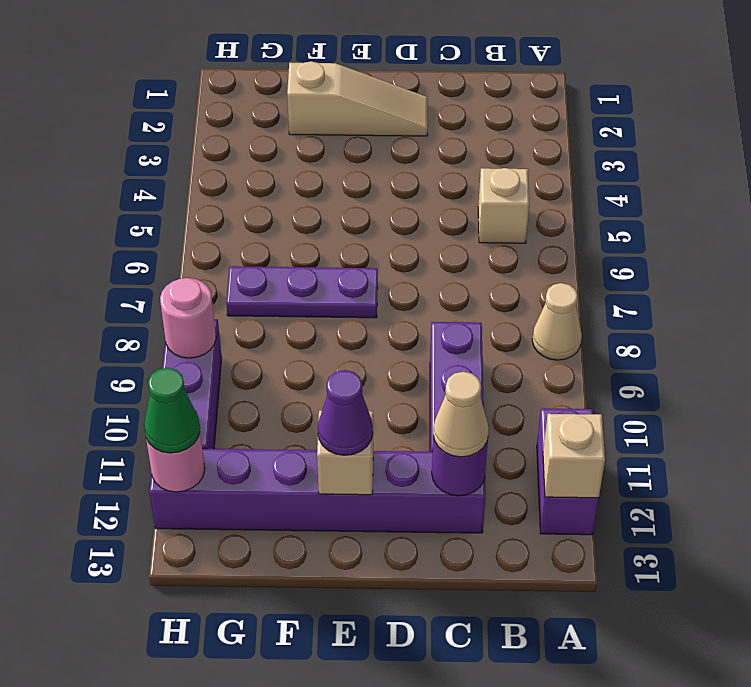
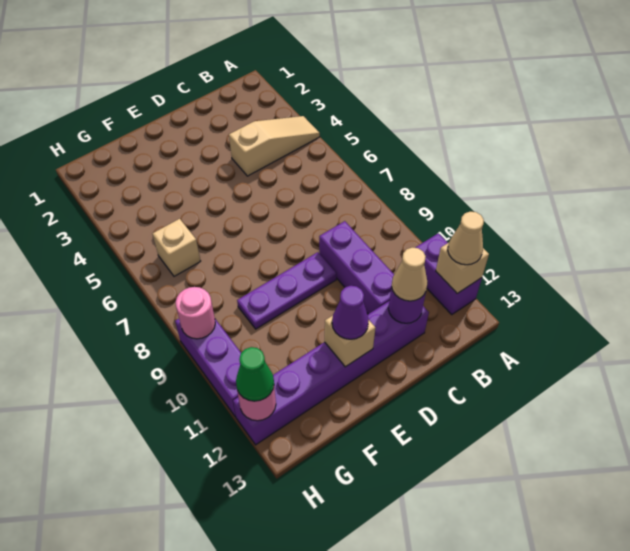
tan 1x1 cone [532,283,582,360] -> tan 1x1 cone moved to [448,212,484,265]
tan 1x1 brick [478,168,529,243] -> tan 1x1 brick moved to [152,219,200,276]
tan 1x3 slope [287,61,428,136] -> tan 1x3 slope moved to [229,116,320,176]
purple 1x3 plate [226,266,378,318] -> purple 1x3 plate moved to [237,252,336,329]

